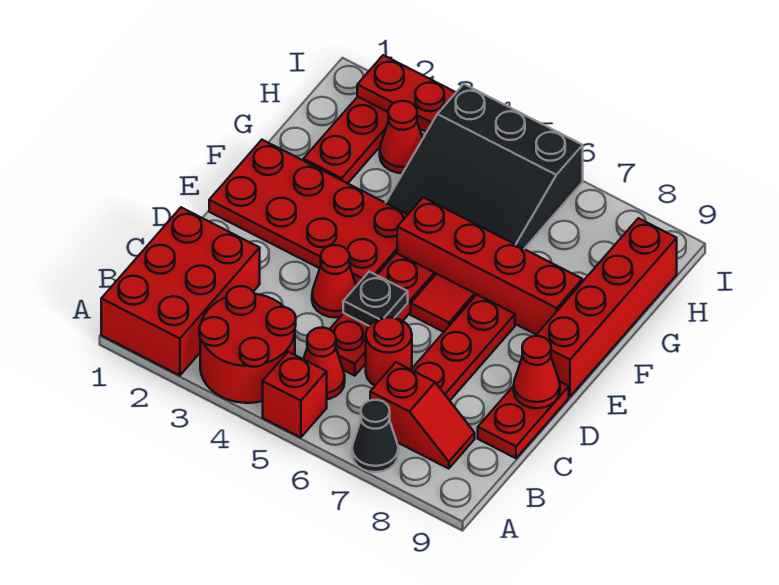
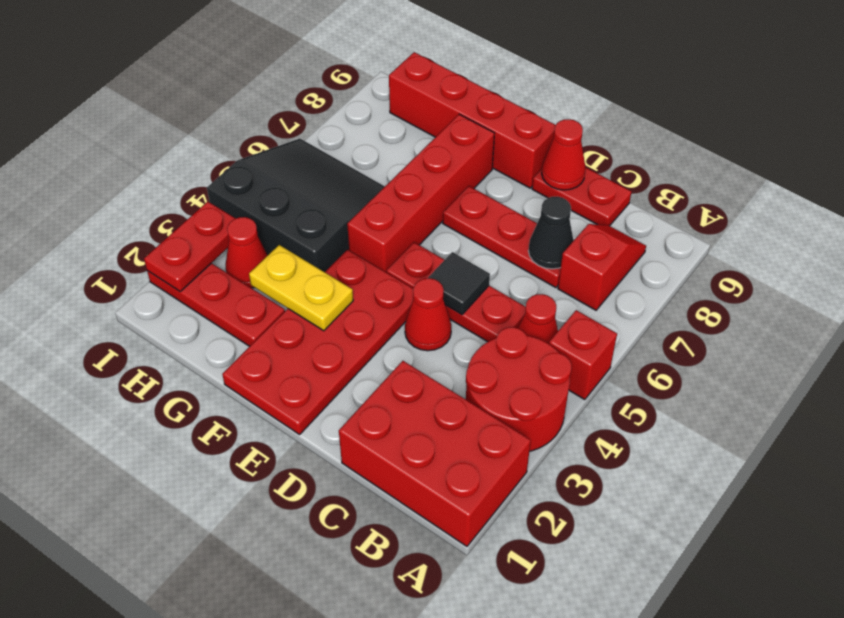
black 1x1 cone [352,400,398,472] -> black 1x1 cone moved to [528,197,574,269]
red 1x1 round brick [366,317,412,386] -> none
black 1x1 plate [343,272,408,326] -> black 1x1 tile [428,252,490,315]
red 1x1 tile [411,274,475,332] -> none
none -> yellow 1x2 plate [249,245,353,331]
black 3x3 slope [386,84,583,249] -> black 3x3 slope turned to [207,139,385,272]

